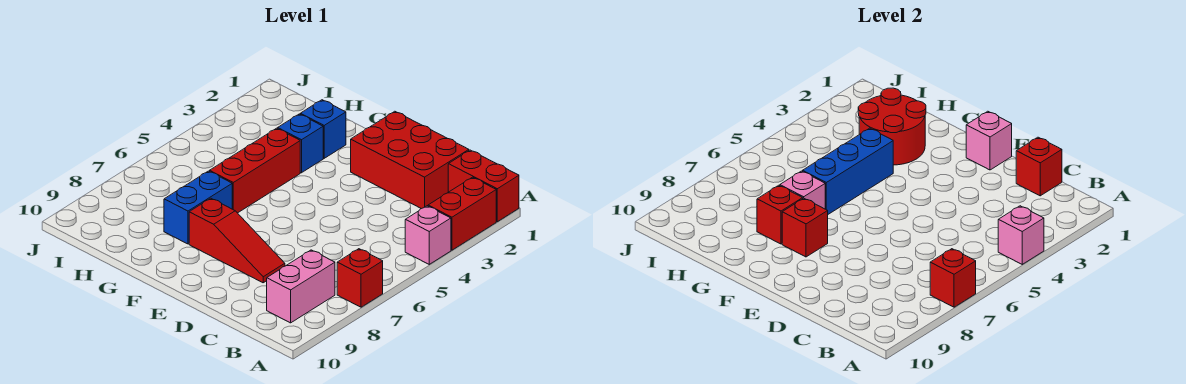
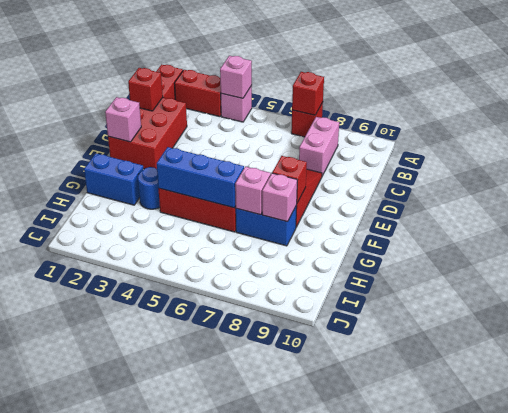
pink 1x2 brick [267,250,335,323] -> pink 1x2 brick turned to [299,117,339,176]
blue 1x1 brick [300,100,346,158] -> blue 1x2 brick [84,153,144,205]
red 2x2 round brick [858,88,926,165] -> none
blue 1x1 brick [278,114,323,173] -> blue 1x1 round brick [138,167,160,209]
red 1x1 brick [757,185,803,244] -> pink 1x1 brick [262,173,297,222]

